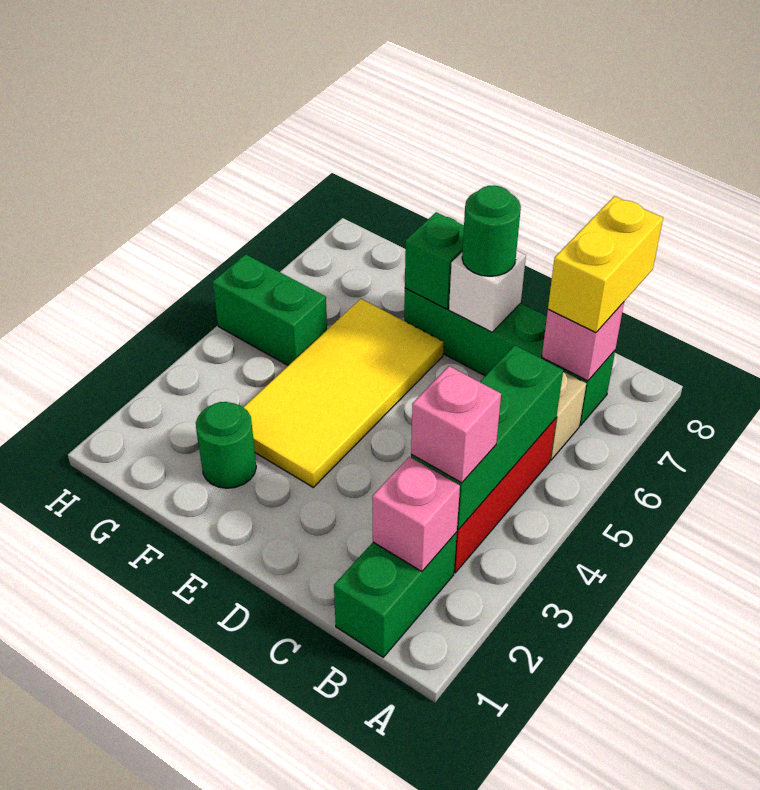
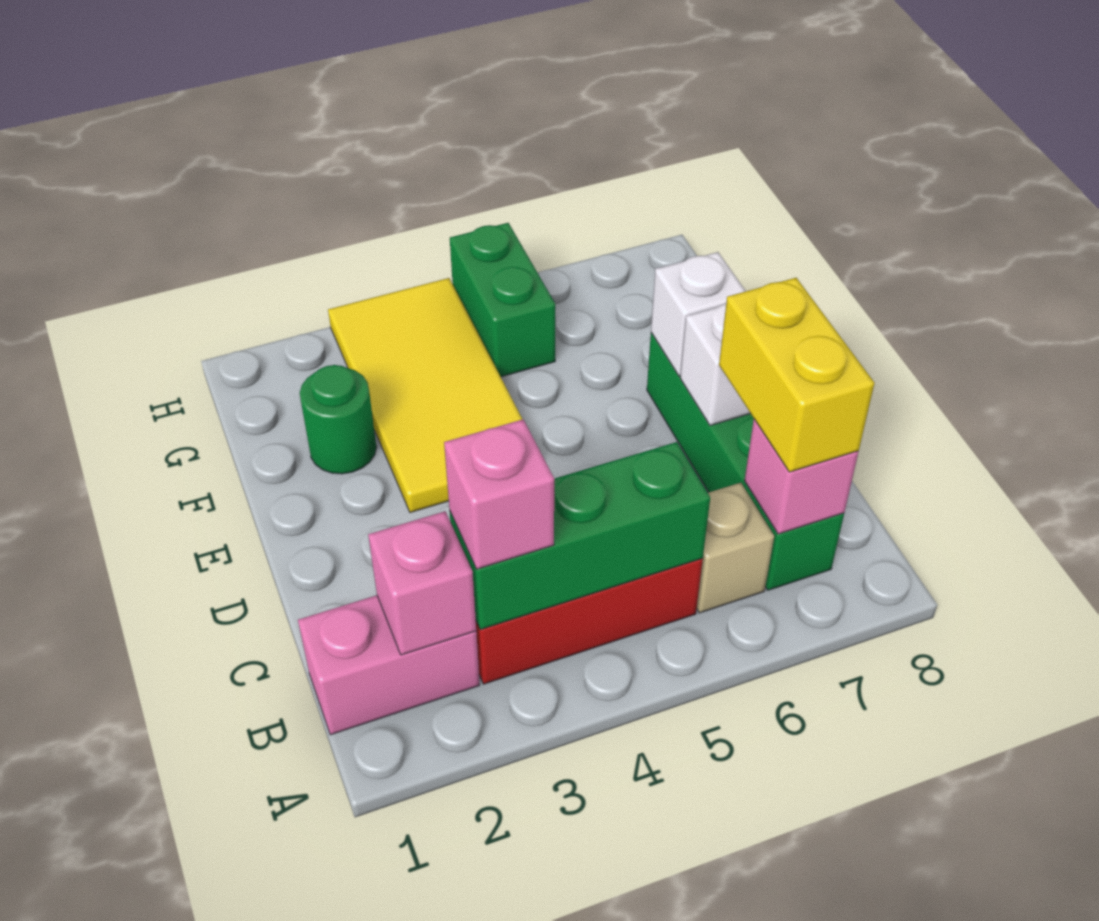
green 1x2 brick [334,532,457,657] -> pink 1x2 brick [298,595,480,735]
yellow 1x2 brick [548,196,663,333] -> yellow 1x2 brick turned to [719,278,874,472]
green 1x1 round brick [462,185,521,276] -> none
yellow 2x4 tile [243,299,444,487] -> yellow 2x4 tile turned to [328,278,523,513]
green 1x1 brick [405,212,464,309] -> white 1x1 brick [651,252,746,376]

